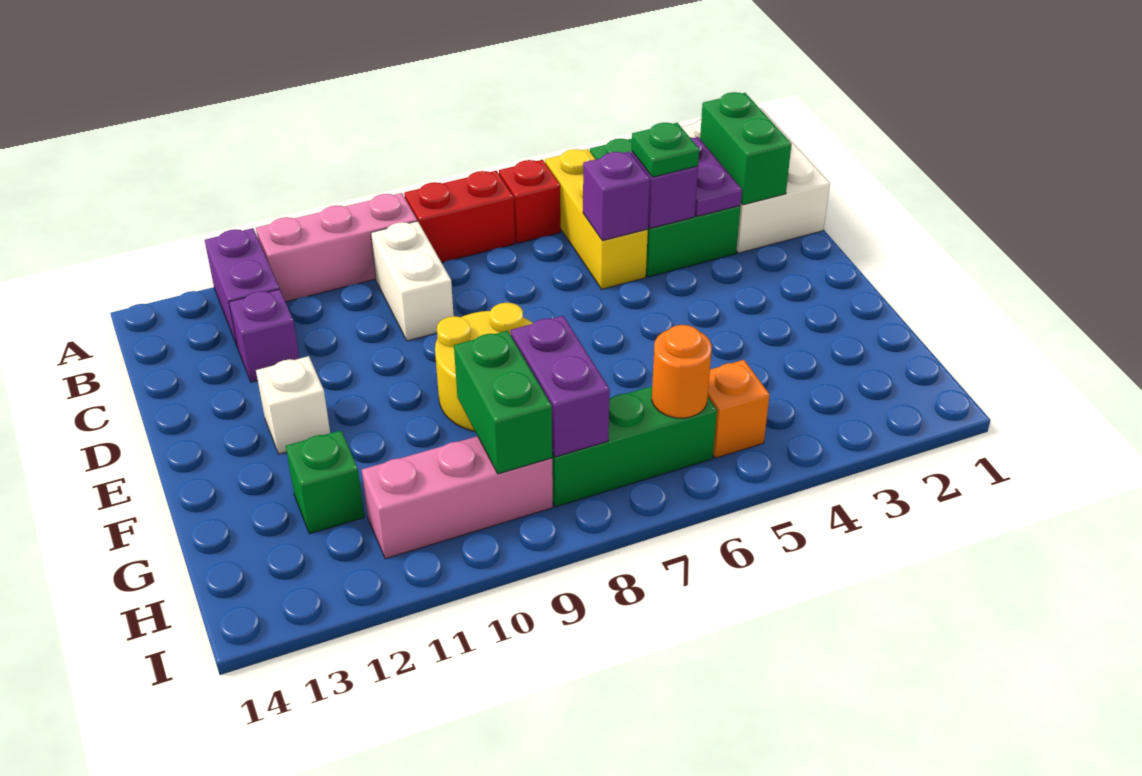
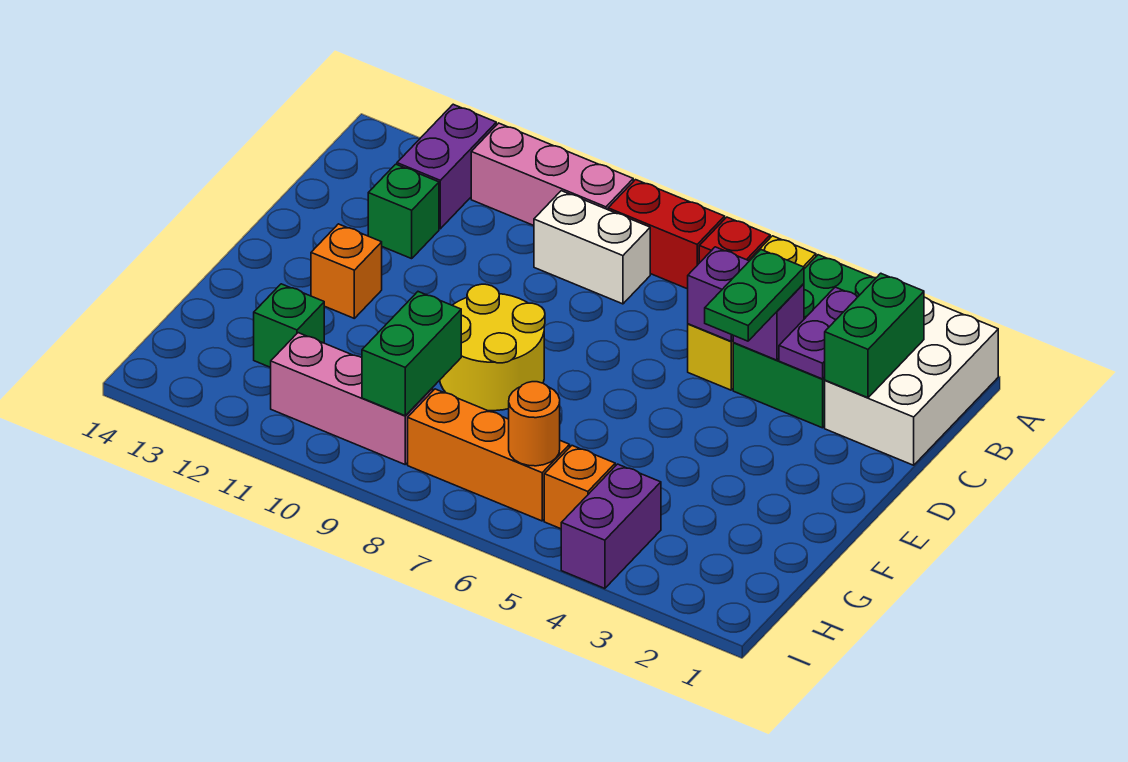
white 1x2 brick [371,221,454,341] -> white 1x2 brick turned to [534,191,650,304]
green 1x1 plate [632,123,699,177] -> green 1x2 plate [705,250,804,341]
purple 1x1 brick [229,289,300,382] -> green 1x1 brick [368,164,439,259]
white 1x1 brick [256,356,330,454] -> orange 1x1 brick [311,224,382,318]
purple 1x2 brick [511,316,610,457] -> purple 1x2 brick moved to [561,464,661,589]
green 1x3 brick [552,386,717,507] -> orange 1x3 brick [408,389,570,521]

